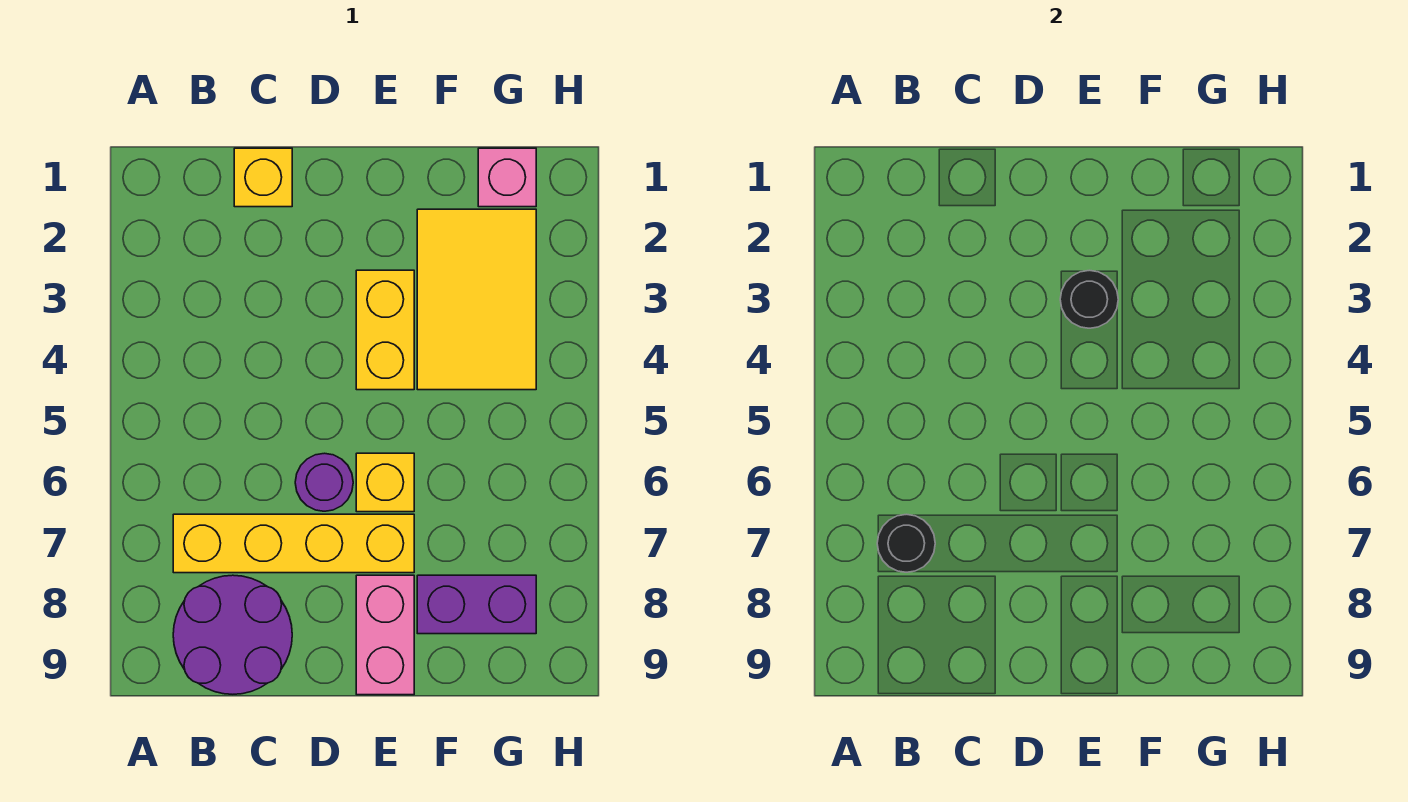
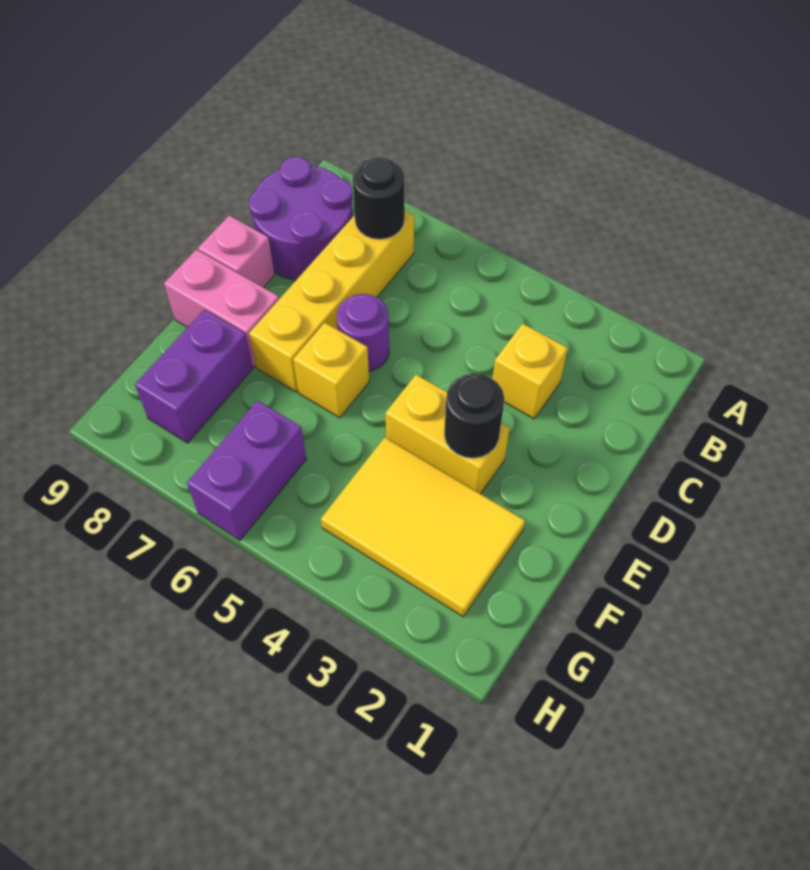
yellow 1x1 brick [234,148,292,207] -> yellow 1x1 brick moved to [493,324,568,419]
pink 1x1 brick [478,148,536,207] -> pink 1x1 brick moved to [198,216,274,287]
none -> purple 1x2 brick [187,401,306,540]

